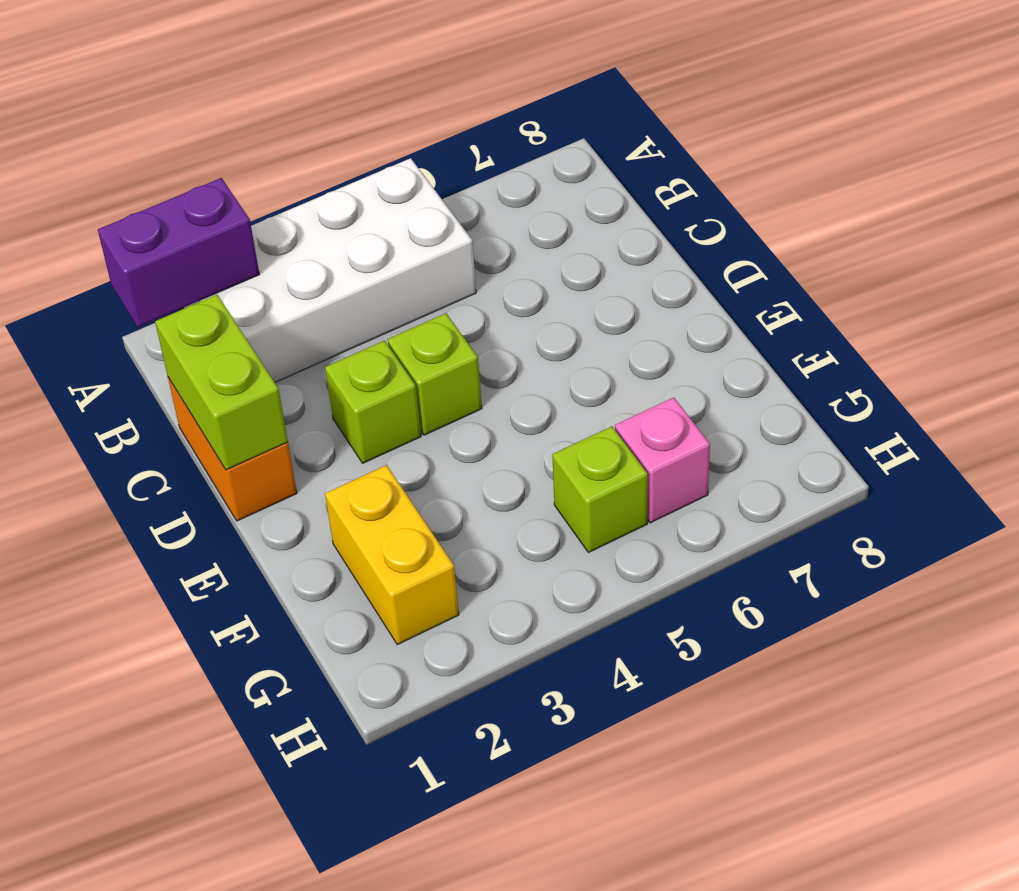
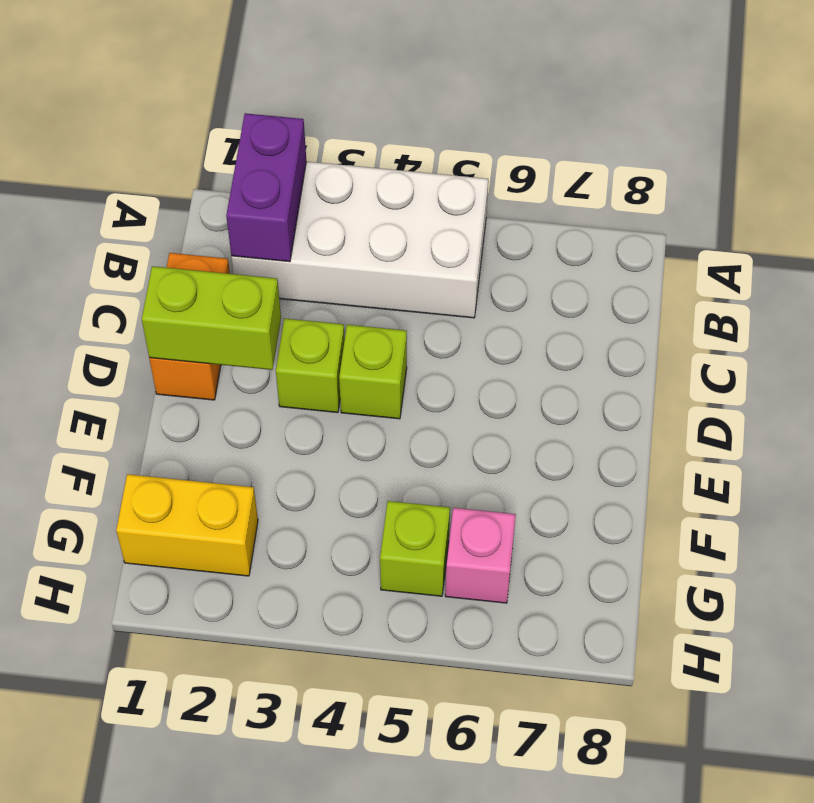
purple 1x2 brick [98,178,259,327] -> purple 1x2 brick turned to [226,113,306,262]
lime 1x2 brick [155,295,288,470] -> lime 1x2 brick turned to [142,266,281,370]
yellow 1x2 brick [325,465,459,645] -> yellow 1x2 brick turned to [116,474,258,576]

